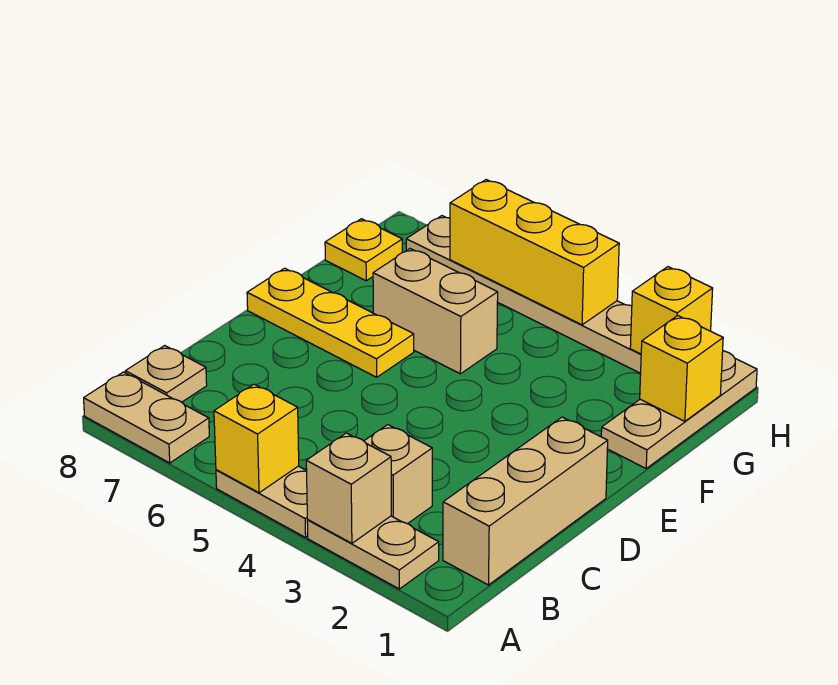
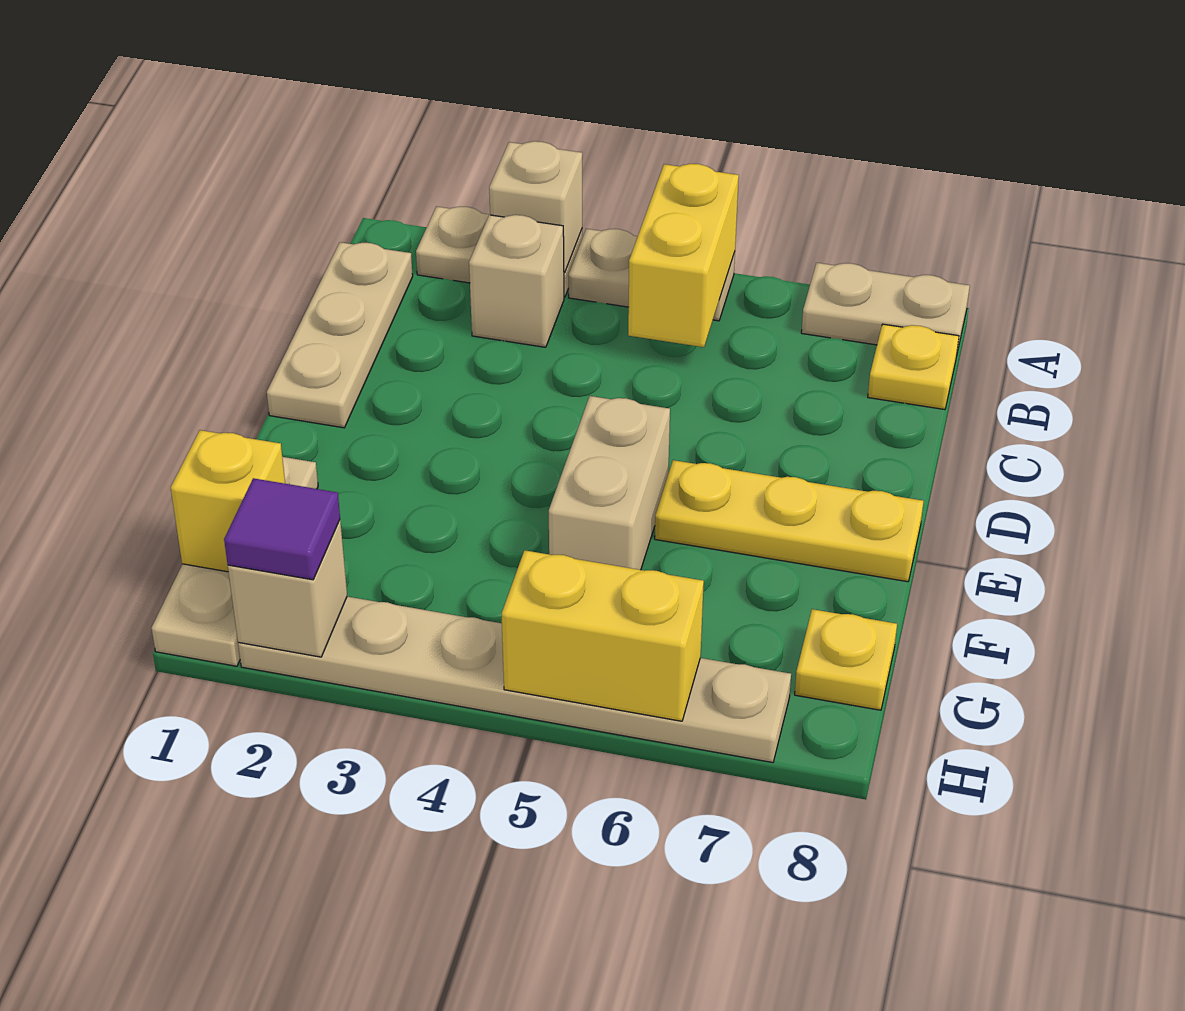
yellow 1x1 brick [214,384,299,493] -> yellow 1x2 brick [628,164,739,347]
tan 1x3 brick [443,417,608,585] -> tan 1x3 plate [267,242,413,428]
tan 1x1 plate [125,346,207,402] -> yellow 1x1 plate [868,324,959,410]
tan 1x2 brick [373,249,498,374] -> tan 1x2 brick turned to [549,396,670,570]
yellow 1x1 brick [630,267,713,354] -> tan 1x1 brick [228,520,347,657]
none -> purple 1x1 tile [224,478,340,580]
yellow 1x3 brick [450,180,619,325] -> yellow 1x2 brick [502,550,704,721]

